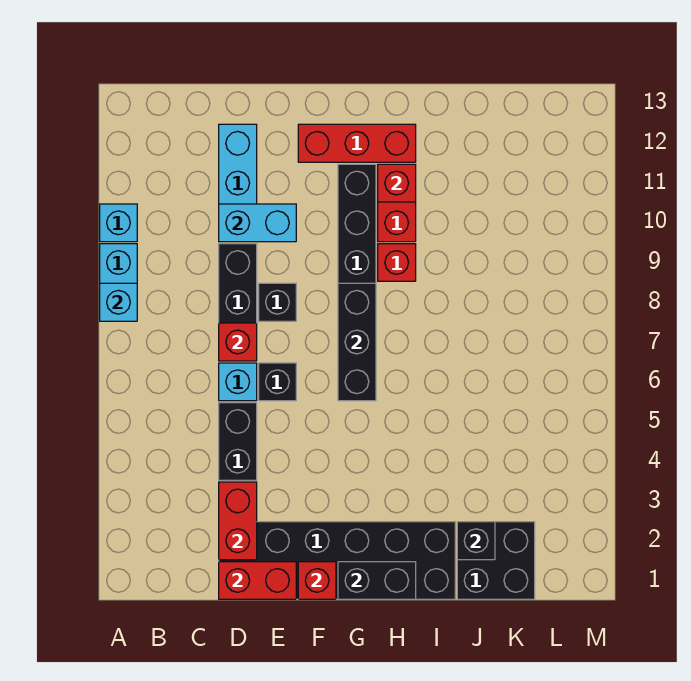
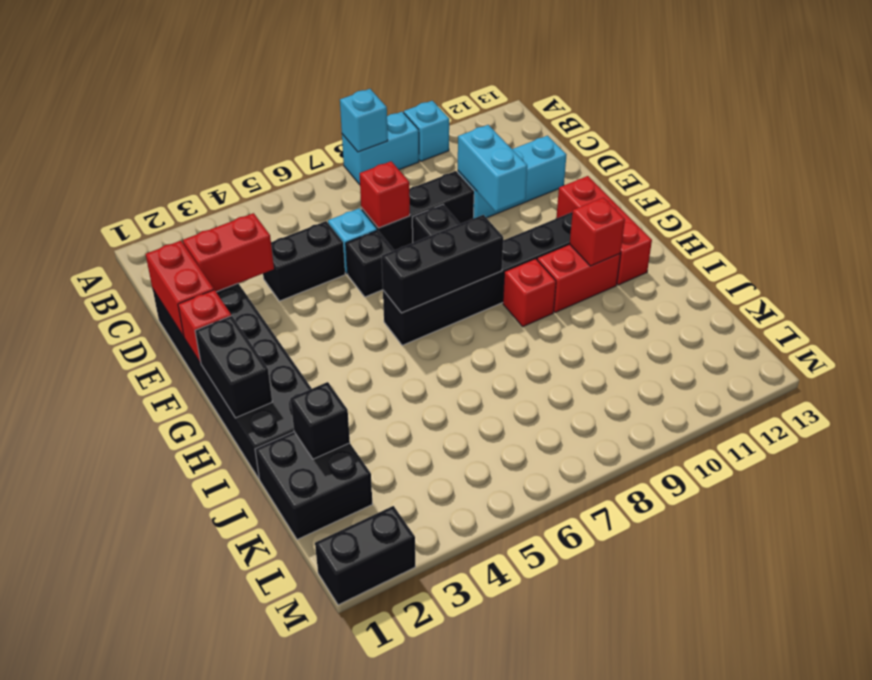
none -> black 1x2 brick [315,506,415,605]

